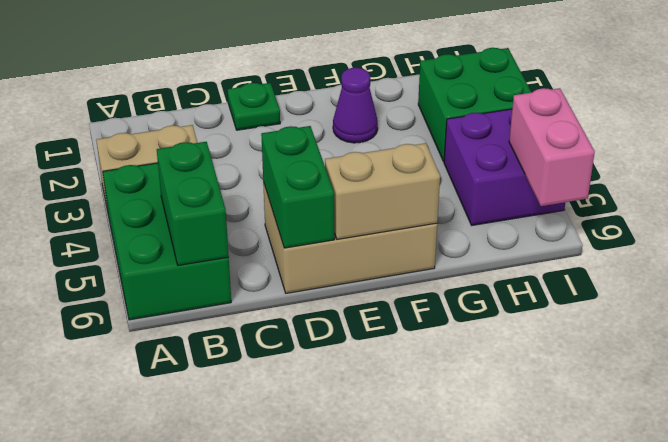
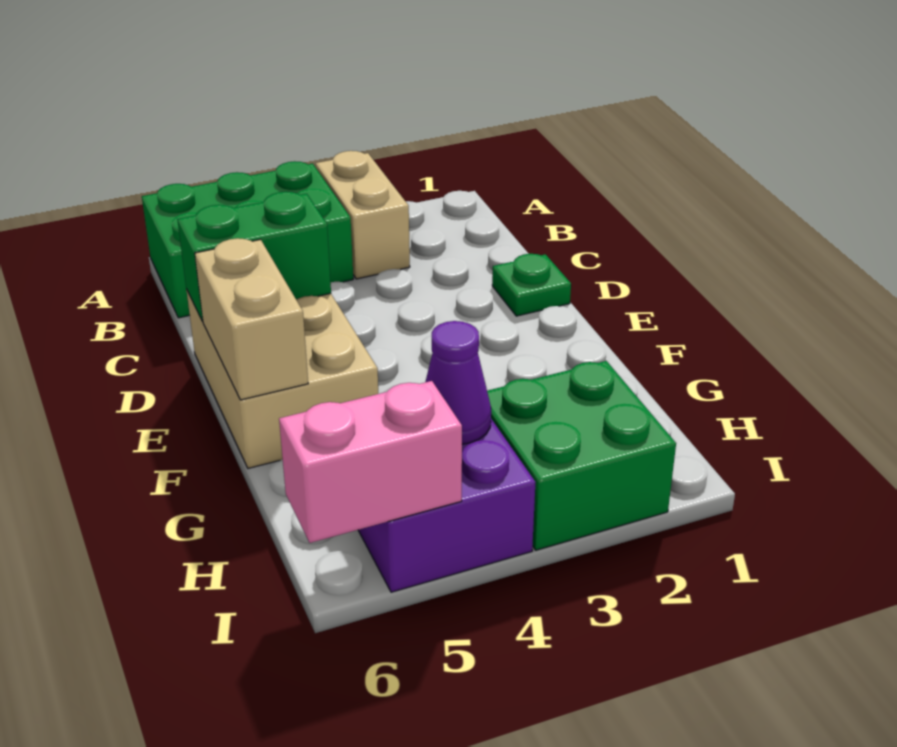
green 1x2 brick [157,142,229,265] -> none
purple 1x1 cone [333,68,378,143] -> purple 1x1 cone moved to [425,321,491,444]

